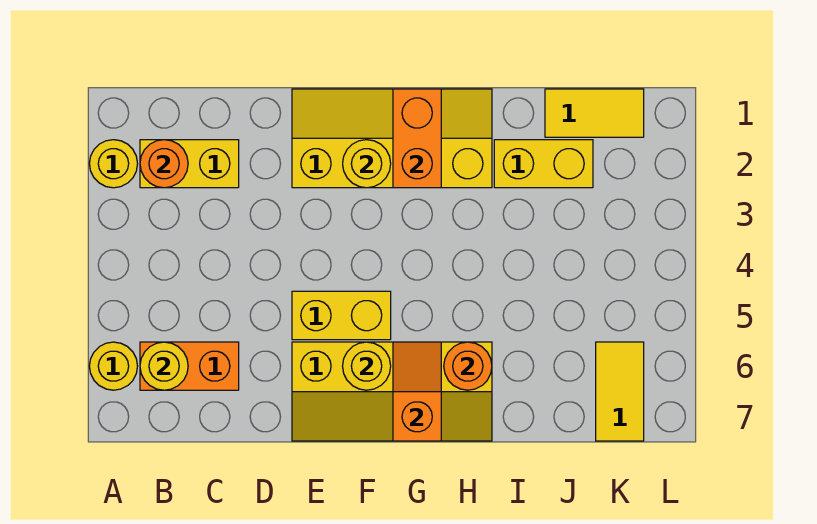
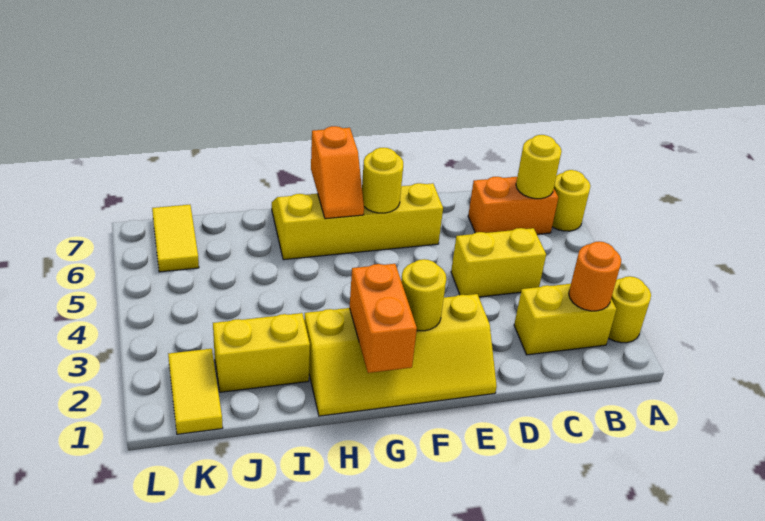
yellow 1x2 brick [292,291,391,340] -> yellow 1x2 brick moved to [451,228,546,297]
orange 1x1 round brick [444,342,492,390] -> none
yellow 1x2 tile [545,89,644,137] -> yellow 1x2 tile turned to [168,349,223,434]

